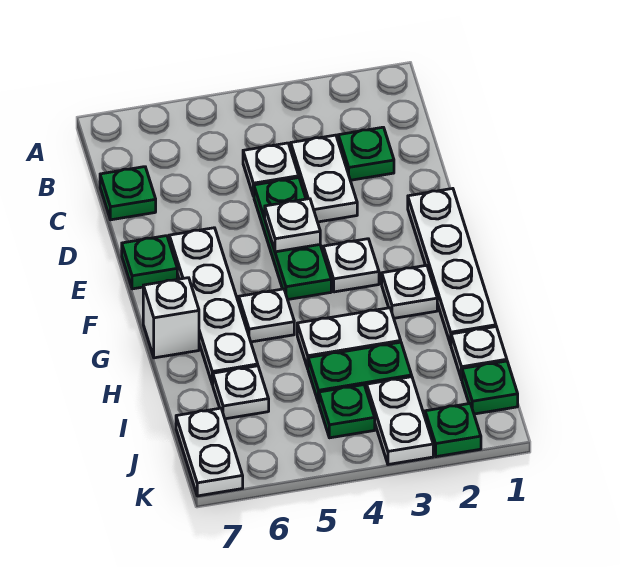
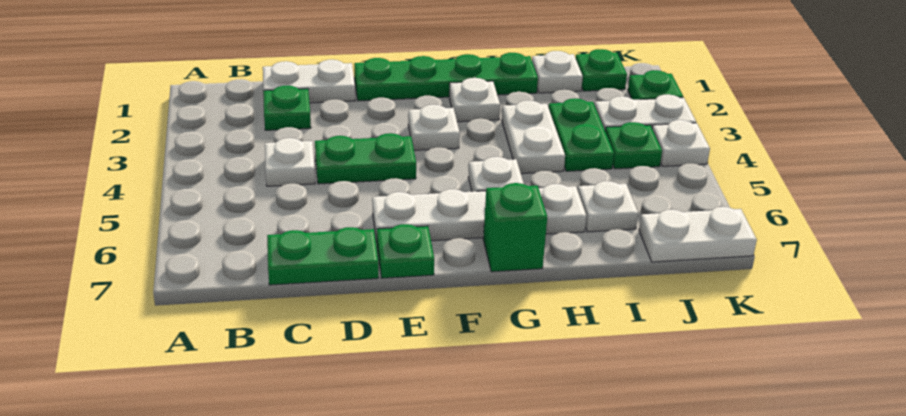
white 1x2 plate [291,135,357,222] -> white 1x2 plate moved to [263,60,355,103]
green 1x1 plate [100,167,156,220] -> green 1x2 plate [267,227,379,285]
green 1x3 plate [254,178,331,300] -> green 1x2 plate [315,133,416,184]
white 1x4 plate [408,189,496,345] -> green 1x4 plate [354,53,538,101]
white 1x1 plate [265,199,320,252] -> white 1x1 plate moved to [652,120,710,166]
white 1x1 brick [143,278,199,358] -> green 1x1 brick [483,183,547,272]

